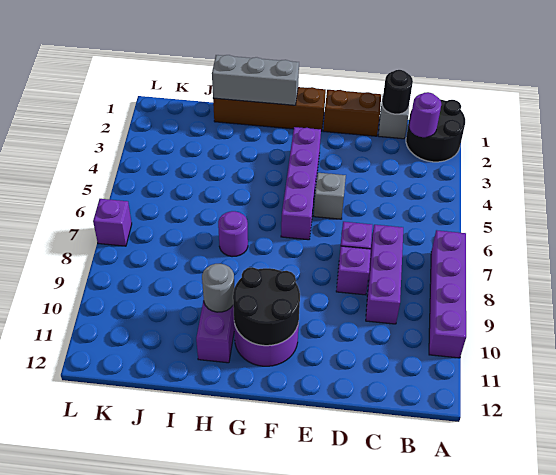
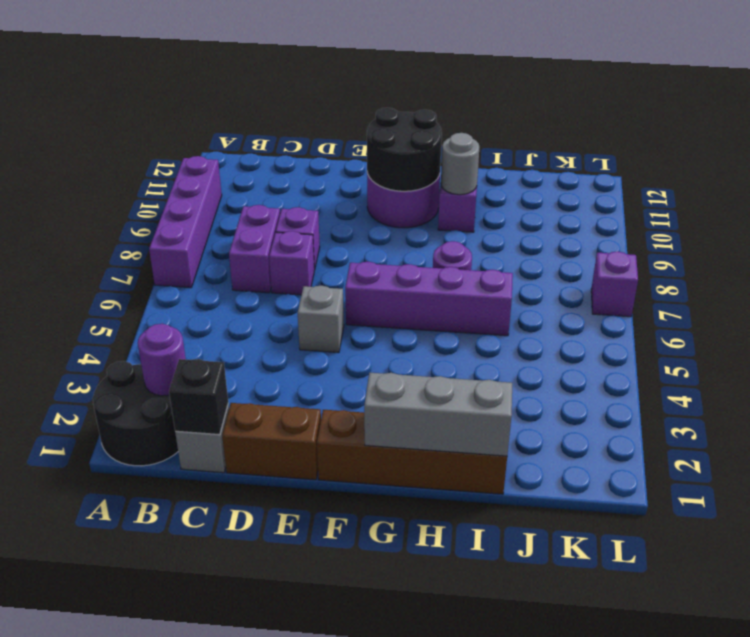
black 1x1 round brick [382,70,413,114] -> black 1x1 brick [169,359,228,435]
purple 1x3 brick [366,225,403,324] -> purple 1x2 brick [229,205,280,293]
purple 1x4 brick [281,127,321,240] -> purple 1x4 brick turned to [345,262,513,336]

